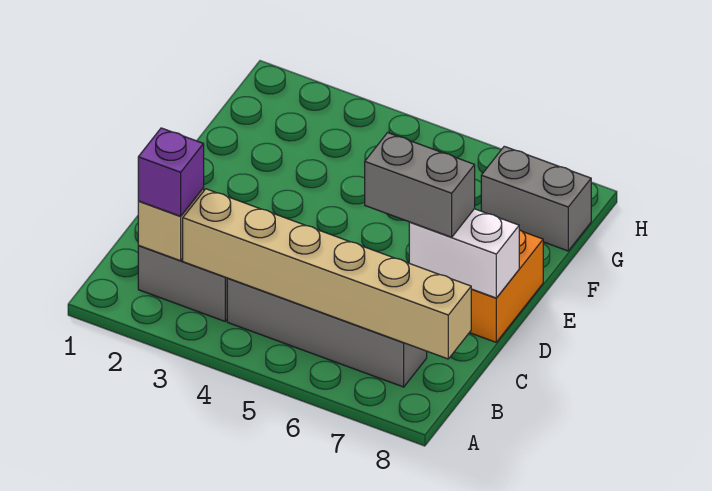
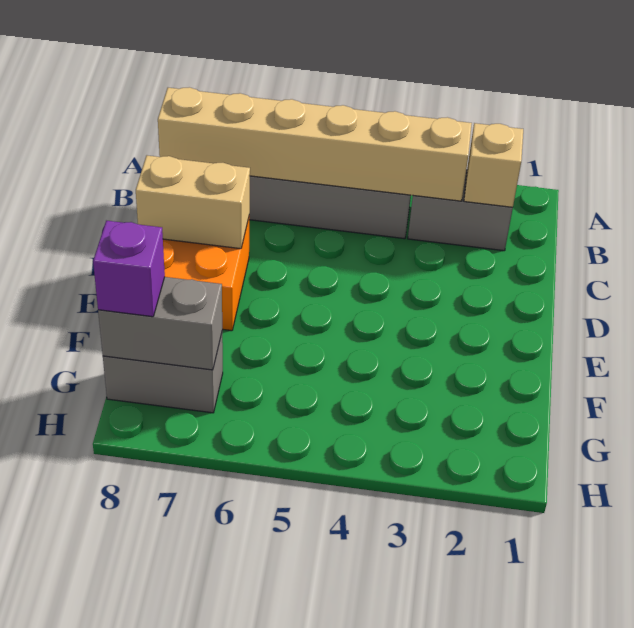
purple 1x1 brick [138,128,204,216] -> purple 1x1 brick moved to [93,221,165,317]
grey 1x2 brick [365,133,475,237] -> grey 1x2 brick moved to [98,277,222,370]
white 1x2 brick [409,209,519,298] -> tan 1x2 brick [136,155,250,249]

